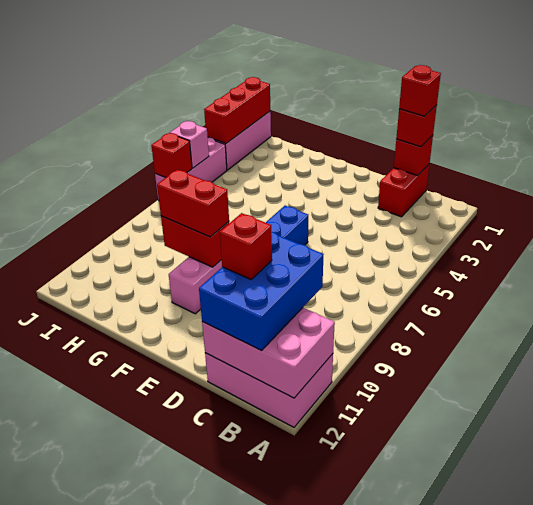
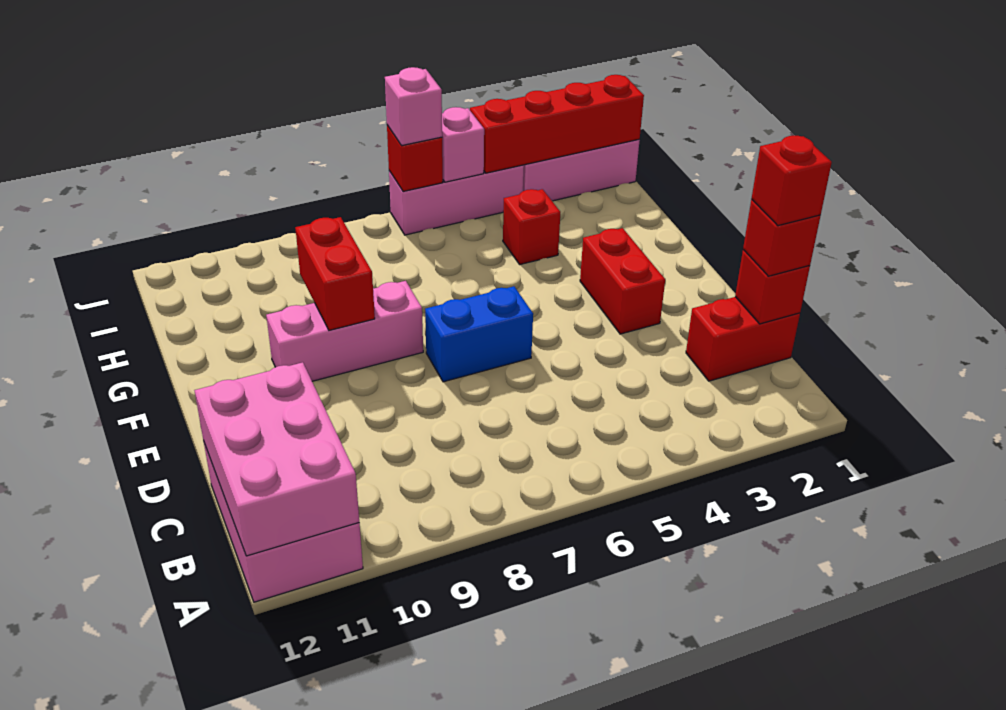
blue 2x3 brick [199,232,324,351] -> none
red 1x1 brick [220,213,272,279] -> red 1x1 brick moved to [503,189,560,264]
red 1x2 brick [157,170,229,237] -> red 1x2 brick moved to [580,228,665,334]
red 1x3 brick [204,77,270,144] -> red 1x4 brick [470,75,644,173]
none -> pink 1x1 brick [385,67,442,146]

